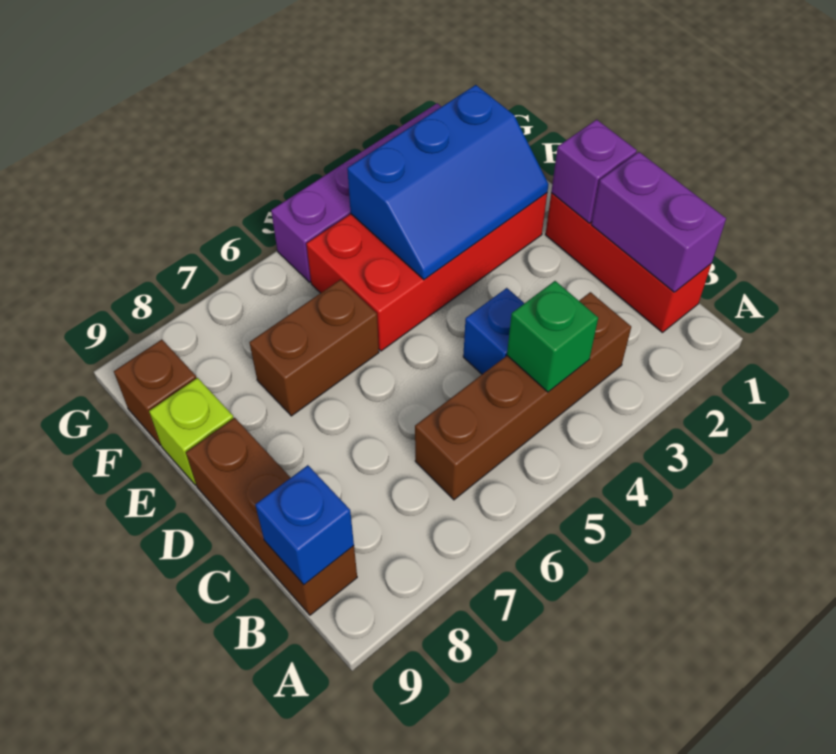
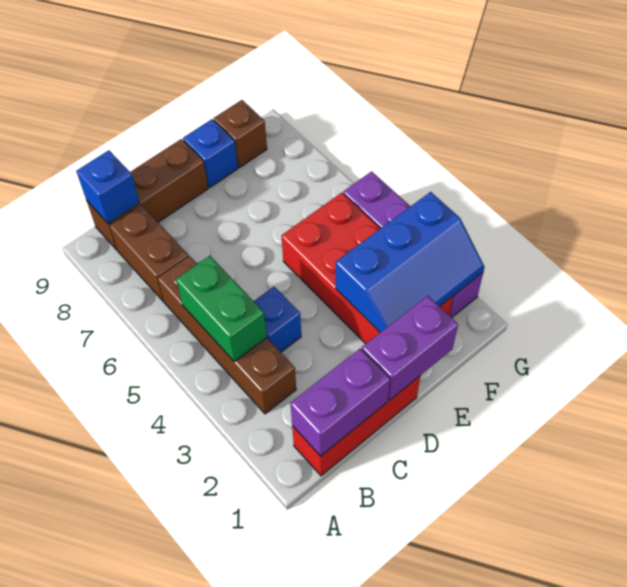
green 1x1 brick [507,281,598,392] -> green 1x2 brick [176,256,267,362]
purple 1x1 brick [551,120,637,223] -> purple 1x2 brick [362,296,458,400]
blue 2x3 slope [347,85,548,280] -> blue 2x3 slope turned to [336,192,485,332]
brown 1x2 brick [250,280,379,416] -> brown 1x2 brick moved to [109,205,188,301]
lime 1x1 brick [149,378,233,485] -> blue 1x1 brick [183,119,238,187]

